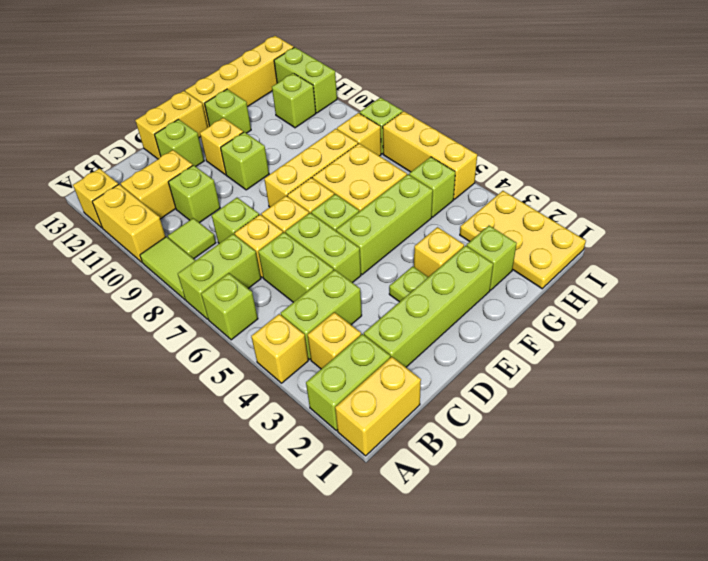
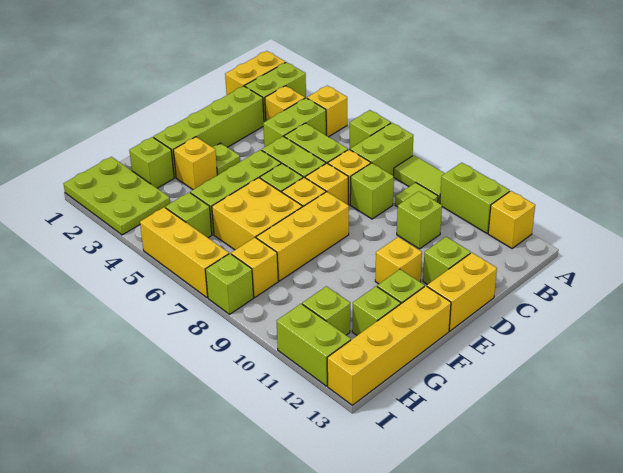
yellow 1x2 brick [92,184,166,262] -> lime 1x2 brick [440,163,510,233]
yellow 1x2 brick [121,150,193,219] -> none
lime 1x1 brick [221,132,269,190] -> lime 1x1 brick moved to [352,286,401,335]
yellow 2x3 plate [460,191,586,289] -> lime 2x3 plate [64,157,170,235]

